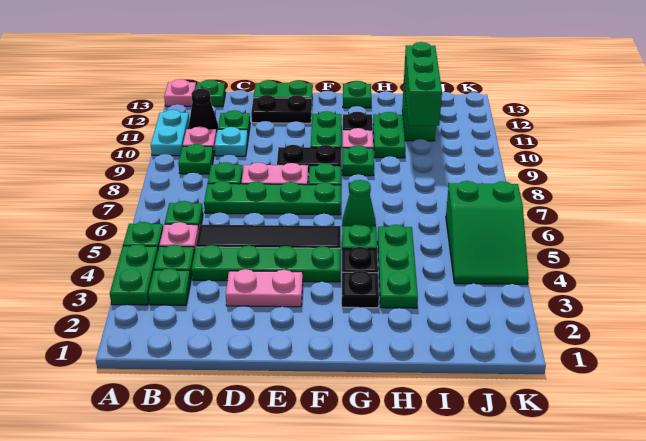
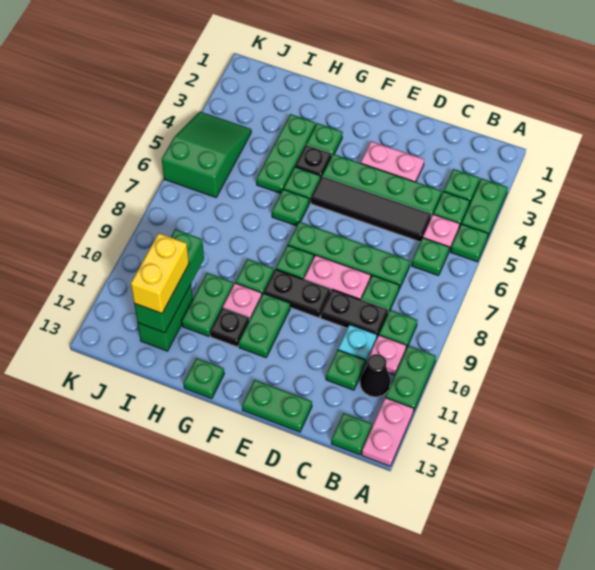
cyan 1x2 plate [151,110,189,156] -> green 1x2 plate [386,346,436,412]
pink 1x1 plate [164,79,196,106] -> pink 1x2 plate [362,397,414,466]
black 1x2 plate [251,95,312,123] -> black 1x2 plate moved to [321,289,388,337]
black 1x1 plate [342,271,379,308] -> green 1x1 plate [306,123,343,155]
green 1x1 cone [342,180,376,227] -> green 1x1 plate [272,189,309,226]
none -> yellow 1x2 brick [131,233,189,313]

